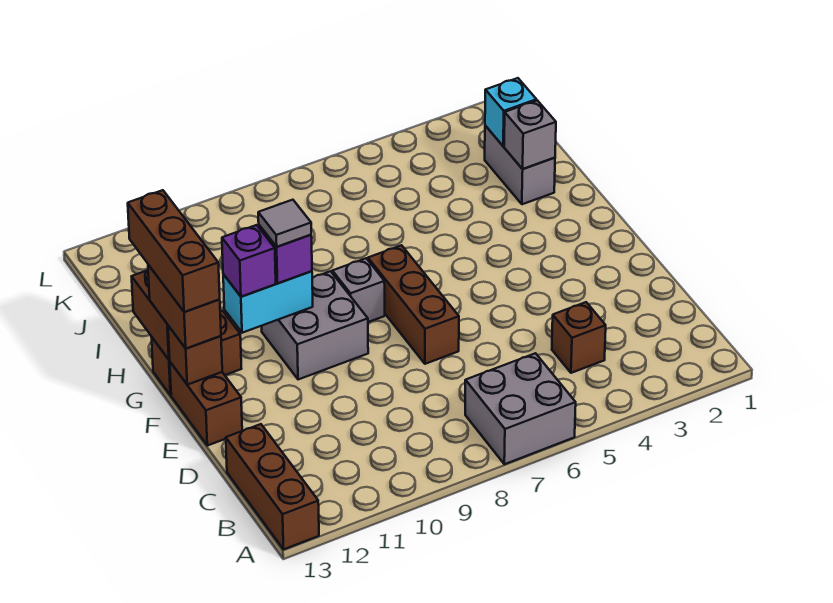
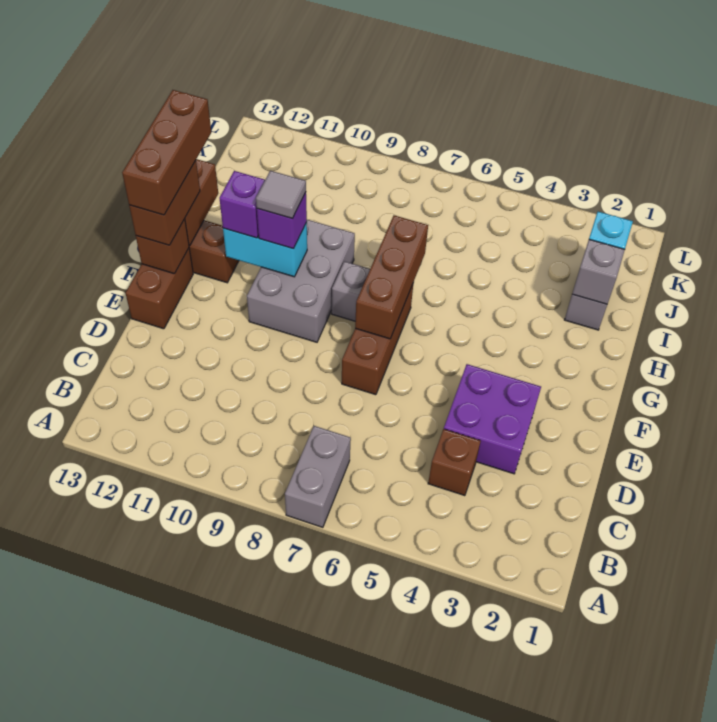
grey 2x2 brick [465,353,576,464] -> grey 1x2 brick [285,426,351,527]
brown 1x3 brick [226,424,319,549] -> brown 1x3 brick moved to [355,215,428,339]
none -> purple 2x2 brick [444,364,541,474]
grey 2x2 brick [262,271,368,380] -> grey 2x3 brick [247,220,355,342]

